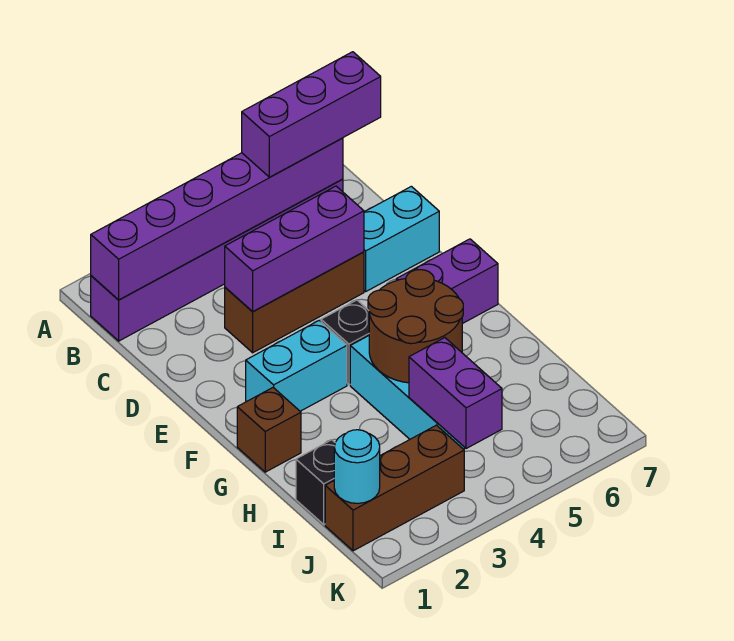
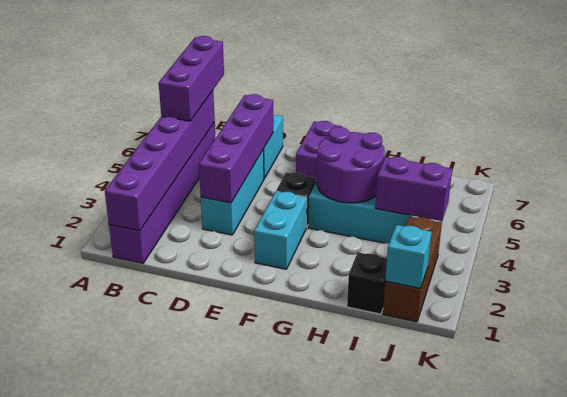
brown 1x3 brick [225,252,364,353] -> cyan 1x3 brick [201,149,264,235]
purple 1x3 brick [225,186,364,312] -> purple 1x4 brick [199,94,273,203]
brown 1x1 brick [237,388,301,472] -> none
brown 2x2 round brick [368,270,463,383] -> purple 2x2 round brick [317,127,385,203]
cyan 1x1 round brick [334,430,380,503] -> cyan 1x1 brick [385,225,432,288]

